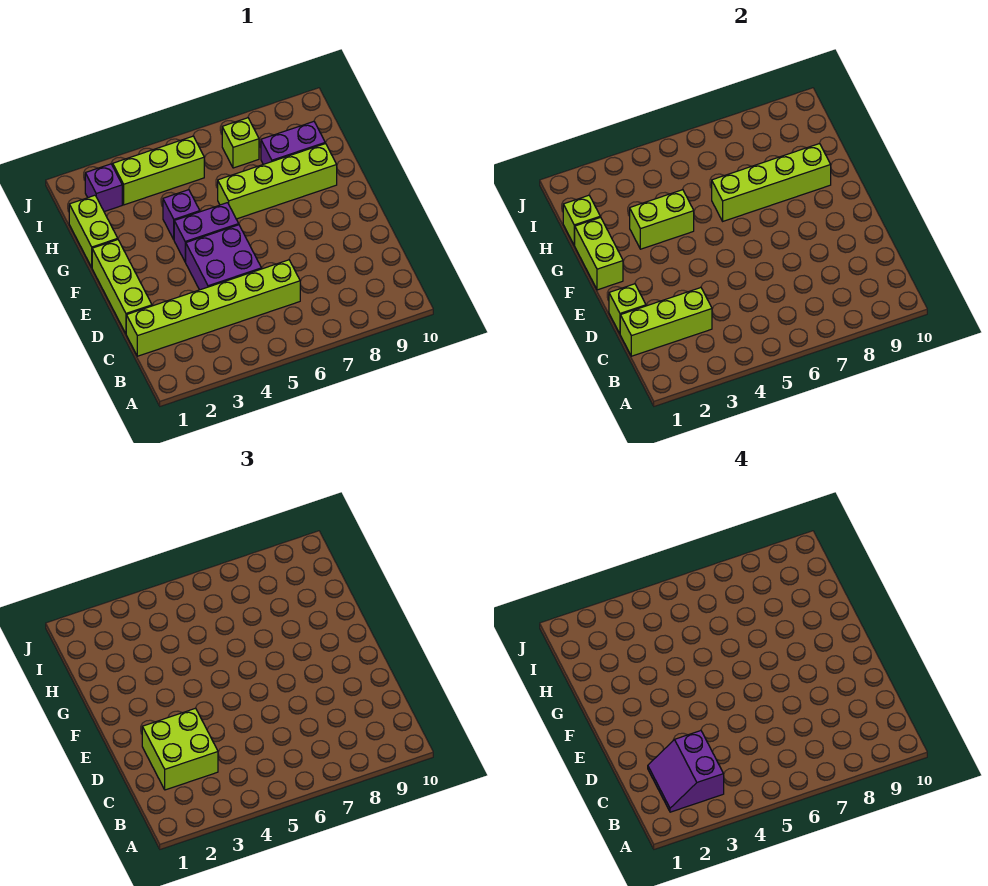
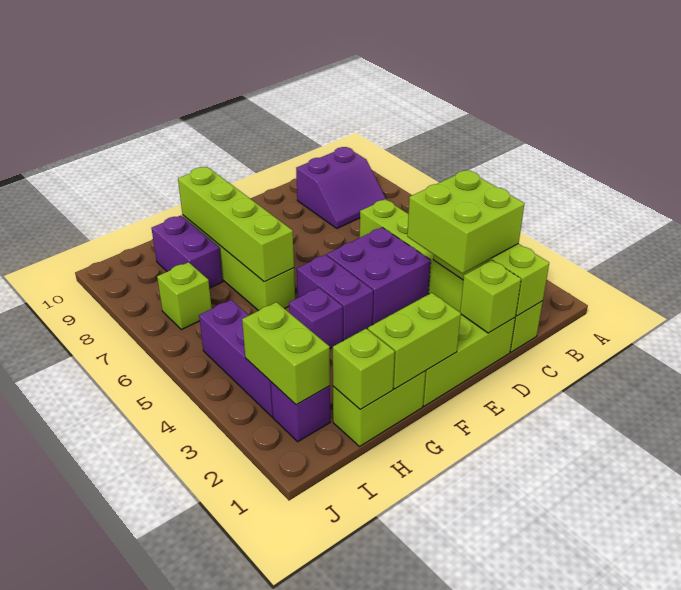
purple 2x2 slope [648,731,724,812] -> purple 2x2 slope moved to [296,147,386,228]
lime 1x2 brick [630,190,694,249] -> lime 1x2 brick moved to [242,302,330,405]
lime 1x3 brick [113,136,204,205] -> purple 1x3 brick [199,300,273,417]

